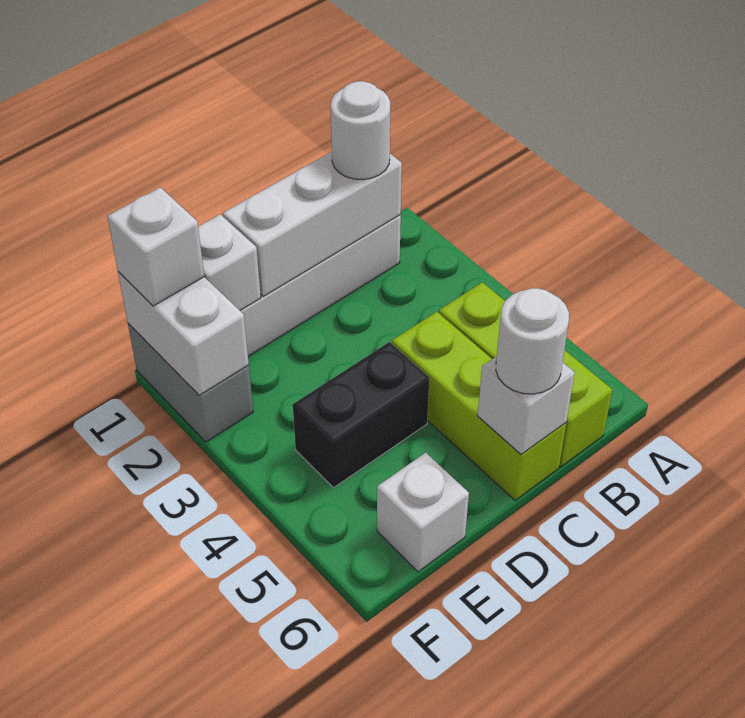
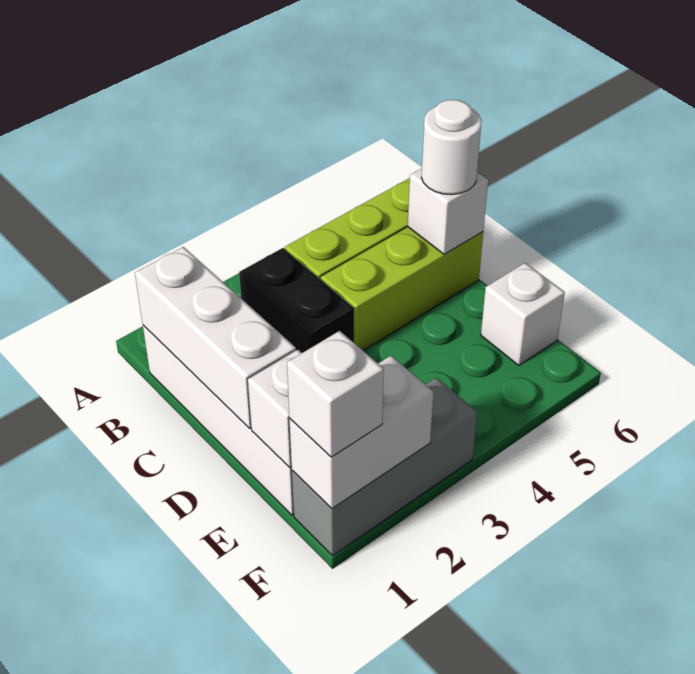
white 1x1 round brick [331,81,390,180] -> none
black 1x2 brick [293,342,429,488] -> black 1x2 brick moved to [239,248,354,353]
grey 1x2 brick [128,324,253,442] -> grey 1x3 brick [292,378,477,556]

